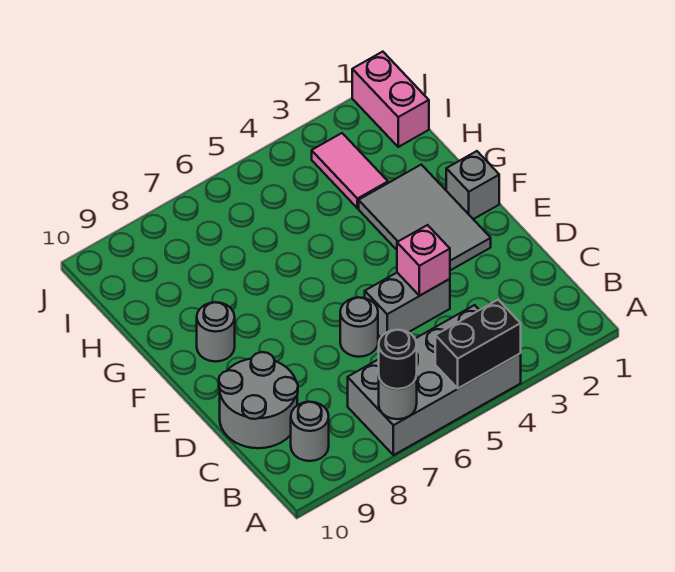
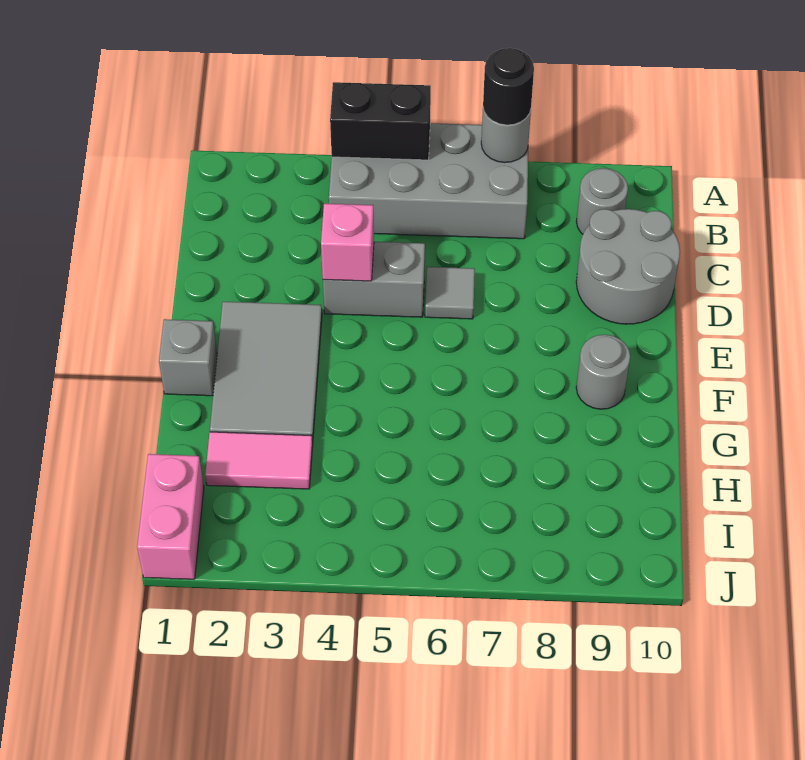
grey 1x1 round brick [340,298,378,357] -> grey 1x1 tile [425,267,475,319]
pink 1x2 tile [312,133,388,208] -> pink 1x2 tile turned to [205,432,313,489]

